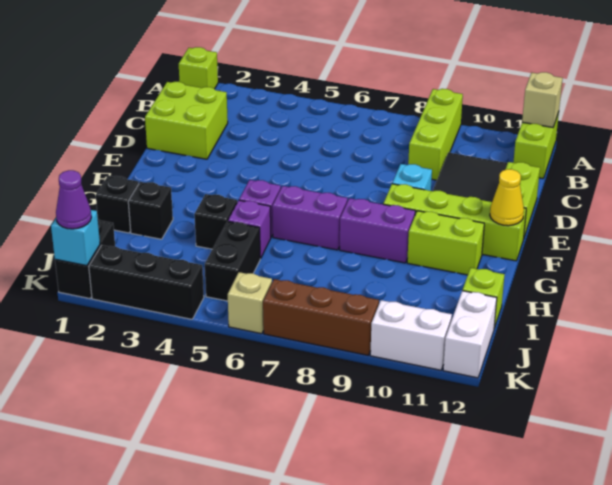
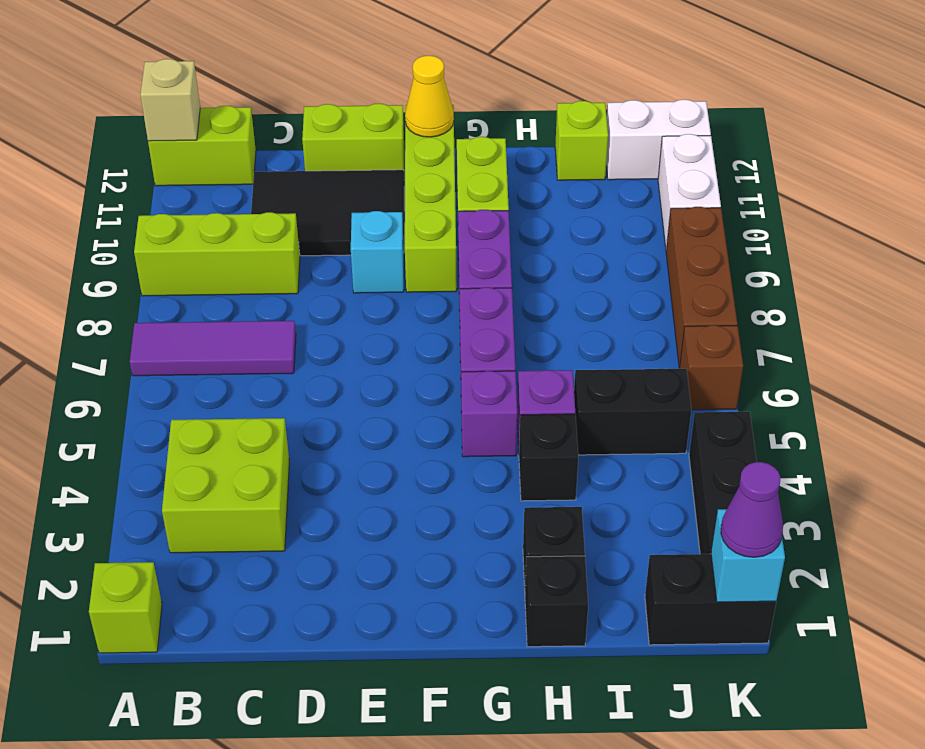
none -> purple 1x3 tile [130,321,296,376]
lime 2x2 brick [145,82,228,159] -> lime 2x2 brick moved to [162,418,289,553]
tan 1x1 brick [228,272,272,334] -> brown 1x1 brick [680,325,743,410]

